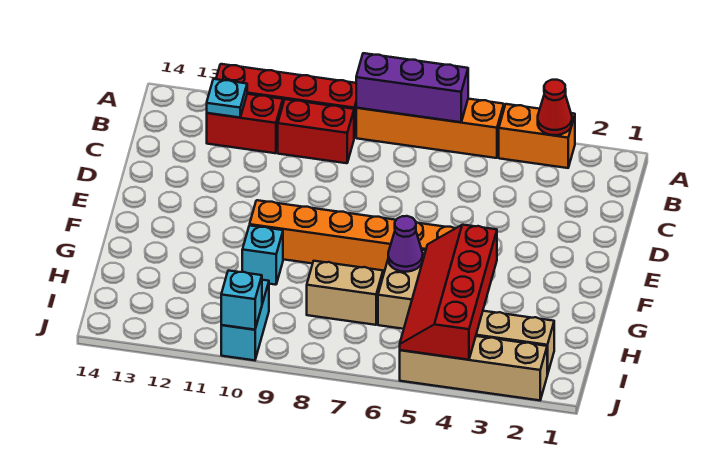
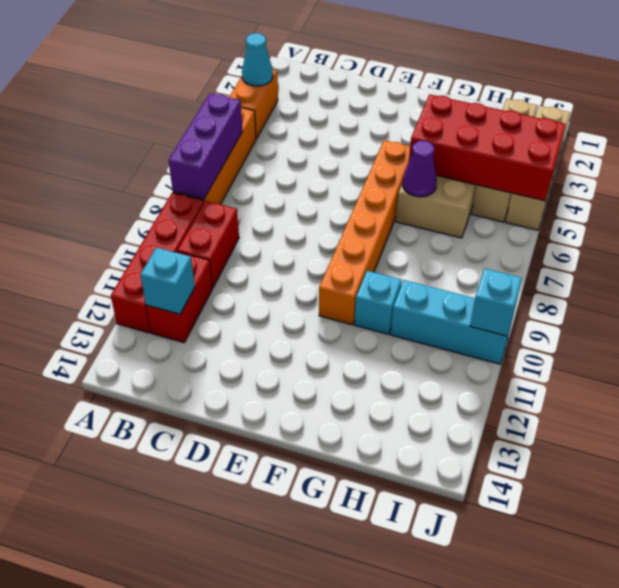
red 1x1 cone [538,80,572,135] -> cyan 1x1 cone [242,33,273,86]
cyan 1x1 plate [207,79,247,118] -> cyan 1x1 brick [140,248,195,314]
red 2x4 slope [400,225,497,360] -> red 2x4 brick [409,94,566,201]
tan 1x2 brick [307,261,383,325] -> none
cyan 1x2 brick [221,280,269,360] -> cyan 1x3 brick [391,280,513,364]

